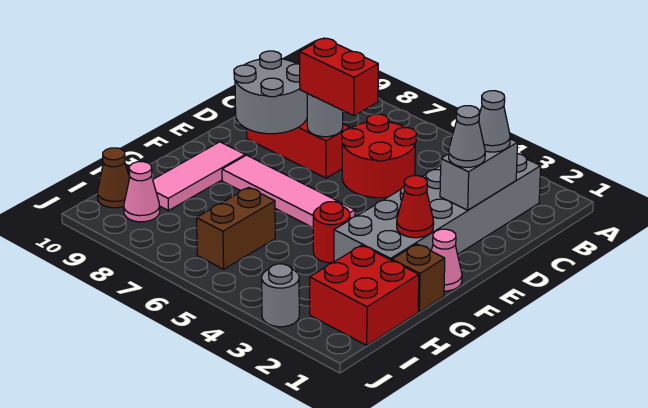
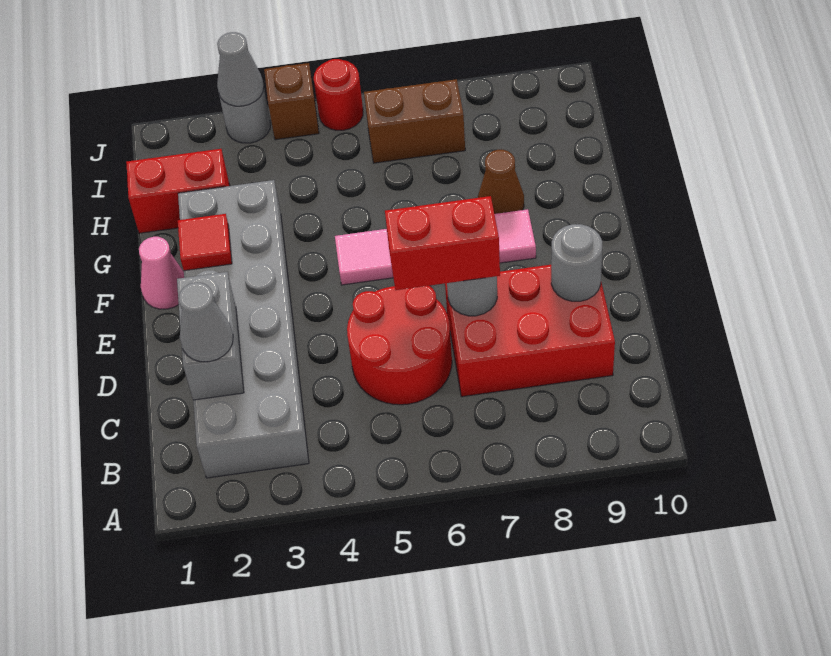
grey 1x1 cone [449,106,485,167] -> grey 1x1 cone moved to [217,32,264,106]
red 1x3 brick [247,120,350,178] -> red 2x3 brick [445,265,615,397]
grey 2x2 round brick [234,51,307,134] -> grey 1x1 round brick [551,224,602,301]
red 1x1 cone [397,176,434,238] -> red 1x1 tile [178,214,232,271]
pink 1x3 tile [153,142,245,211] -> none
brown 1x1 brick [392,244,445,312] -> brown 1x1 brick moved to [264,63,319,140]
red 1x1 round brick [313,202,350,263] -> red 1x1 round brick moved to [314,59,363,130]
red 2x2 brick [310,245,419,345] -> red 1x2 brick [126,149,230,233]
brown 1x2 brick [196,187,275,269] -> brown 1x2 brick turned to [364,79,465,163]
pink 1x1 cone [124,162,160,222] -> none
brown 1x1 cone [98,148,130,208] -> brown 1x1 cone moved to [478,150,524,214]

